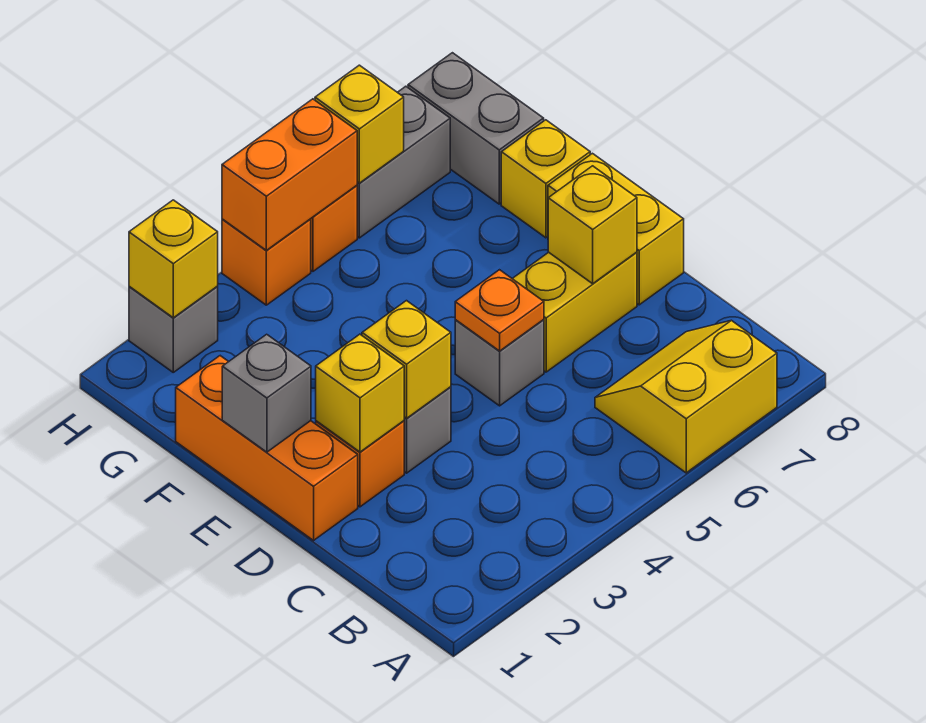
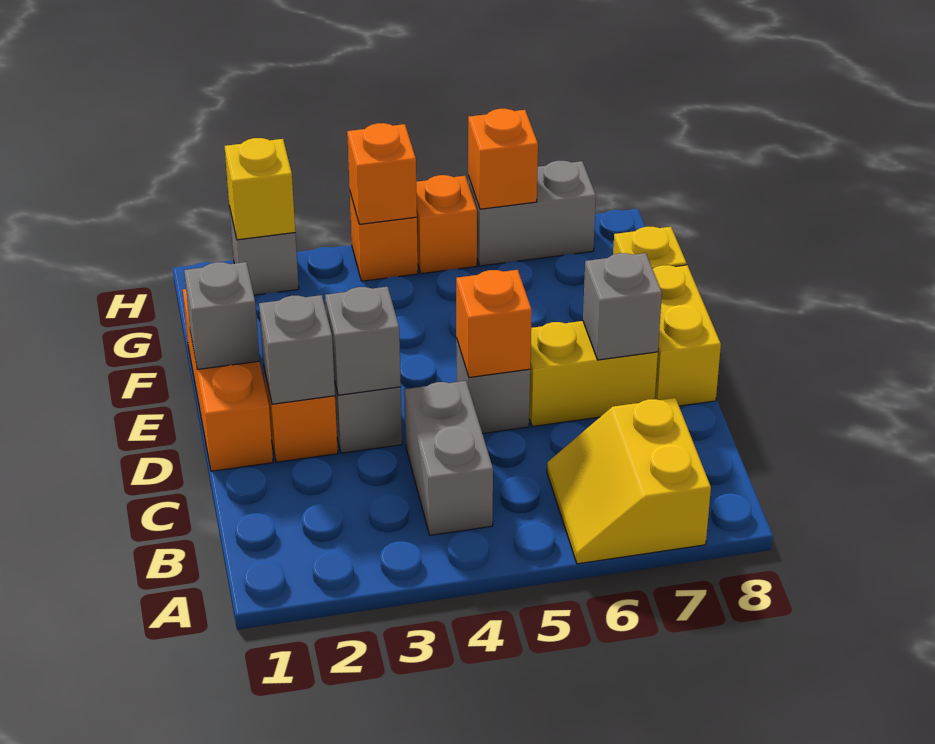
yellow 2x2 slope [595,320,777,473] -> yellow 2x2 slope turned to [547,398,711,564]
yellow 1x1 brick [316,334,404,452] -> grey 1x1 brick [259,295,335,404]
yellow 1x1 brick [362,301,451,418] -> grey 1x1 brick [325,287,401,395]
orange 1x1 plate [455,270,544,351] -> orange 1x1 brick [456,270,532,377]
yellow 1x1 brick [548,166,637,284] -> grey 1x1 brick [583,253,662,360]
grey 1x2 brick [408,53,544,204] -> grey 1x2 brick moved to [404,381,493,535]
orange 1x2 brick [222,99,357,250] -> orange 1x1 brick [347,123,417,224]
yellow 1x1 brick [315,65,404,183] -> orange 1x1 brick [468,109,538,209]

